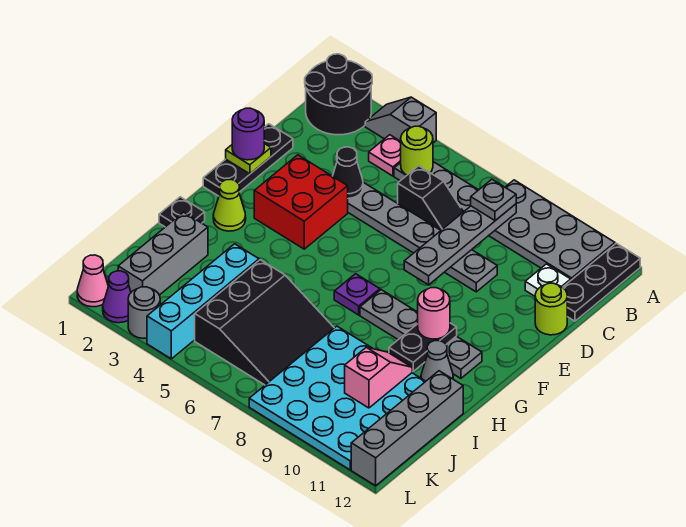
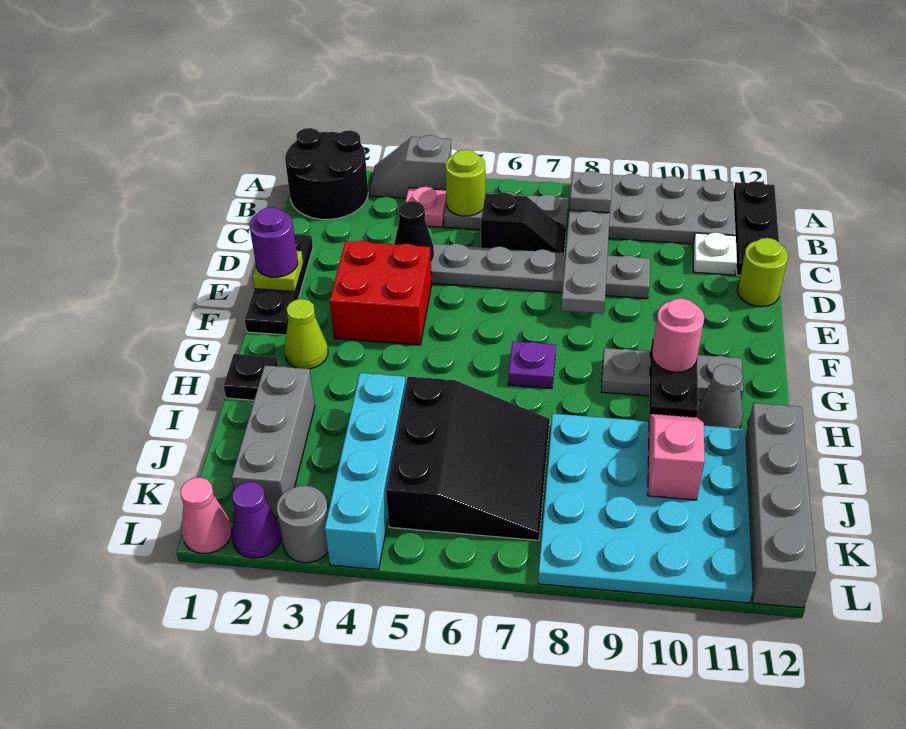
grey 1x4 plate [360,290,482,378] -> grey 1x3 plate [601,348,743,400]

